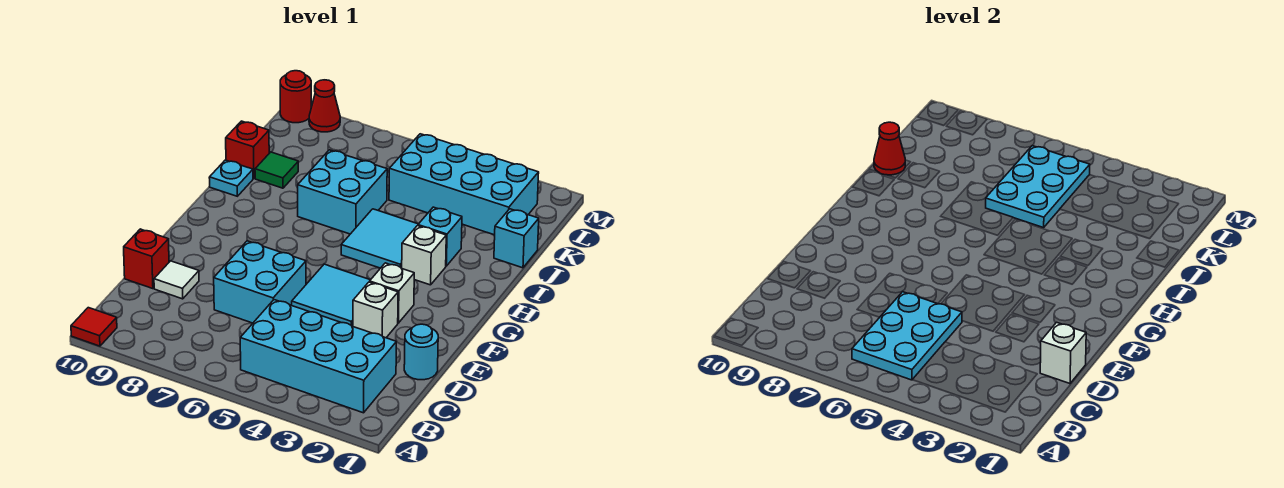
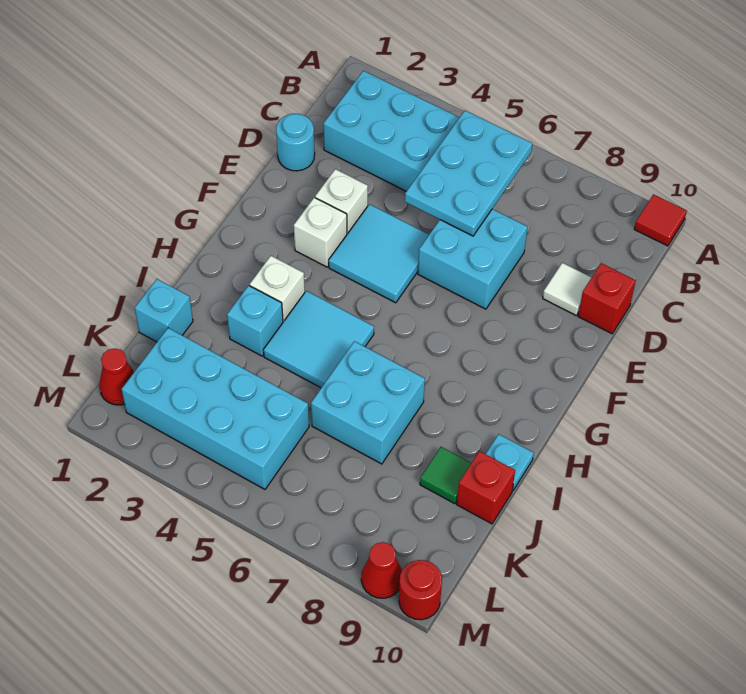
white 1x1 brick [1040,322,1086,384] -> none
cyan 2x3 plate [986,146,1090,228] -> none
red 1x1 cone [874,122,905,175] -> red 1x1 cone moved to [99,348,134,405]

